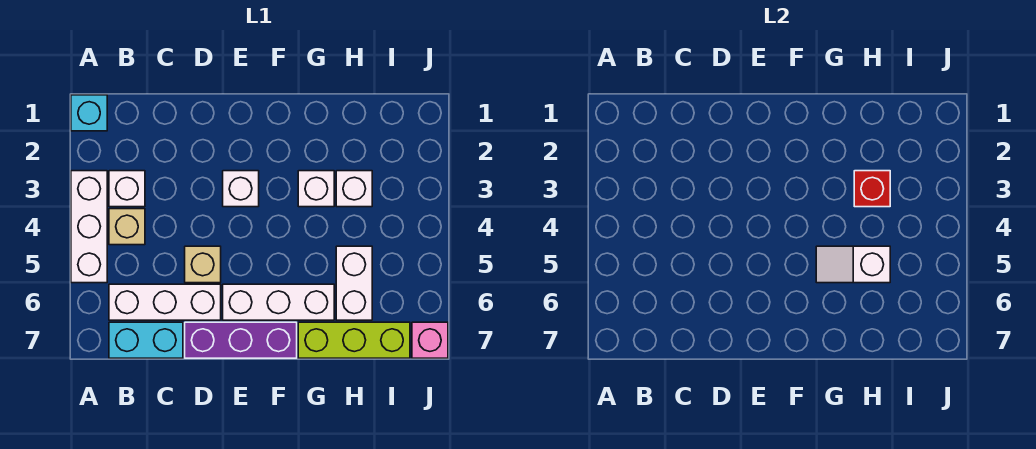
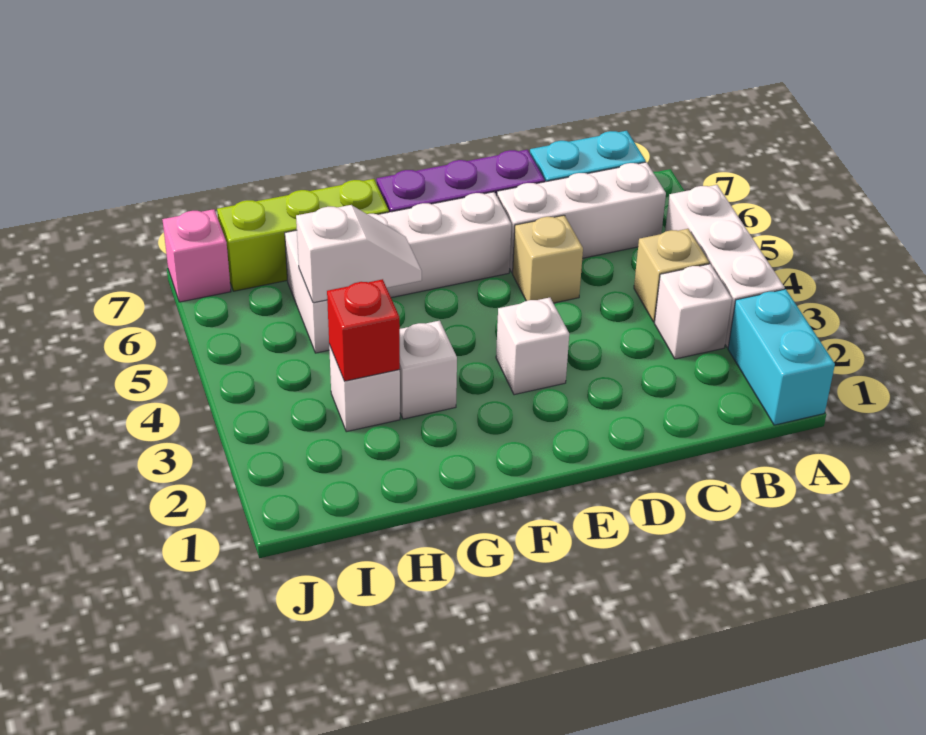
cyan 1x1 brick [71,95,107,131] -> cyan 1x2 brick [728,289,835,425]

